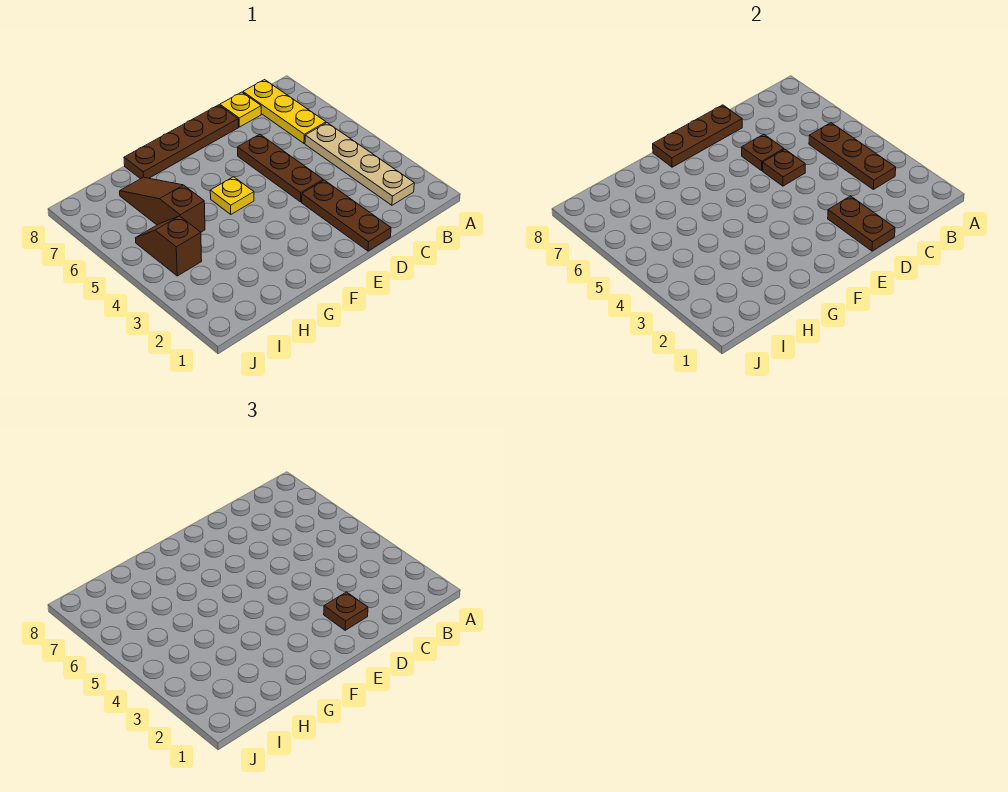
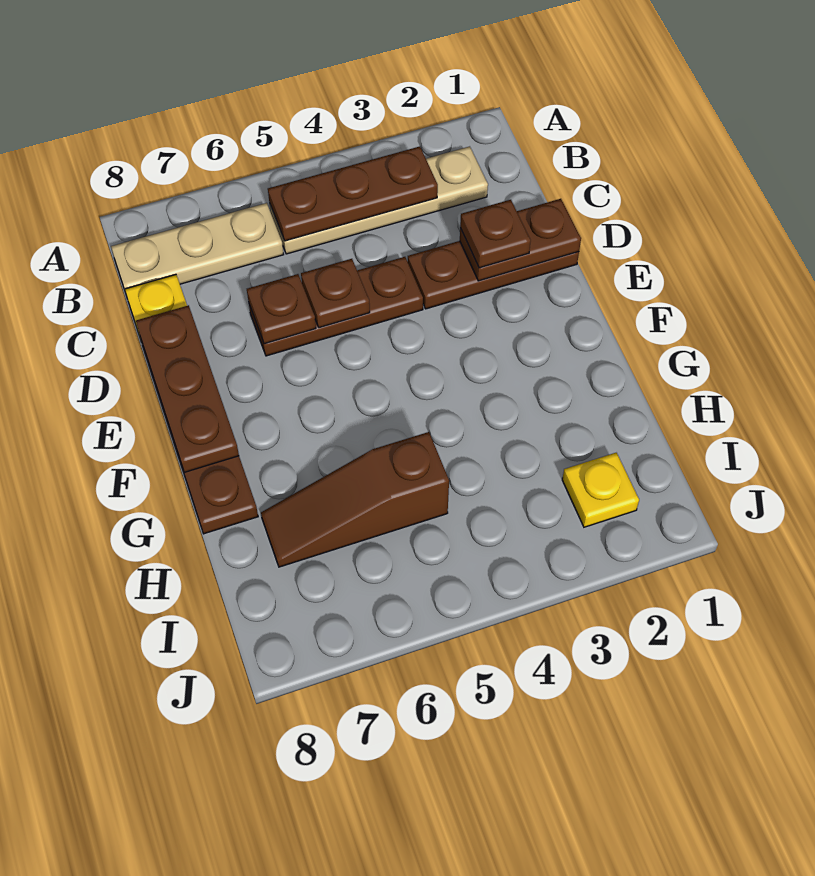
yellow 1x3 plate [243,80,326,143] -> tan 1x3 plate [111,203,284,293]
yellow 1x1 plate [210,177,254,214] -> yellow 1x1 plate moved to [562,453,639,527]
brown 1x2 slope [136,216,202,276] -> none

